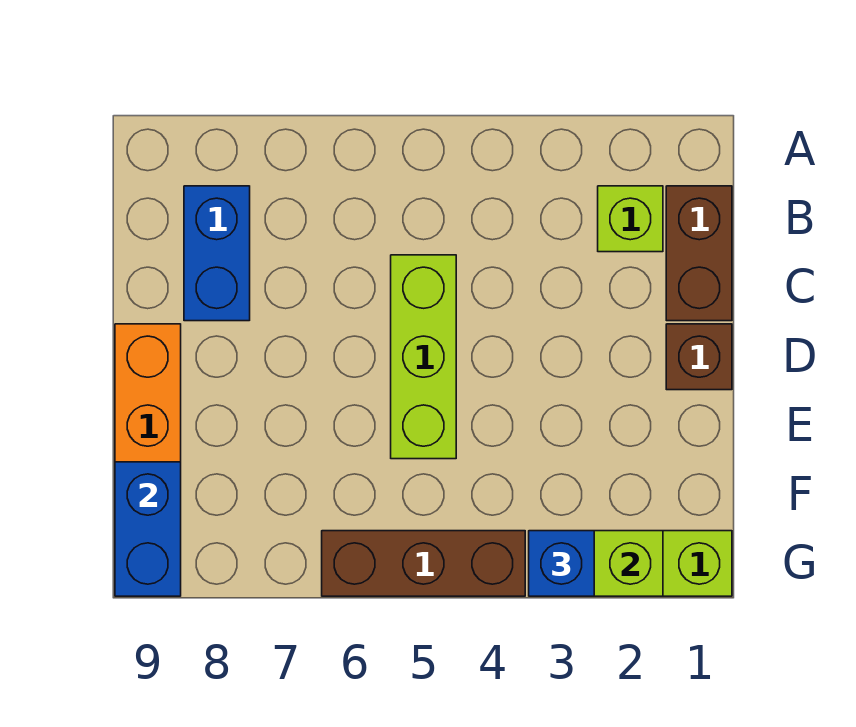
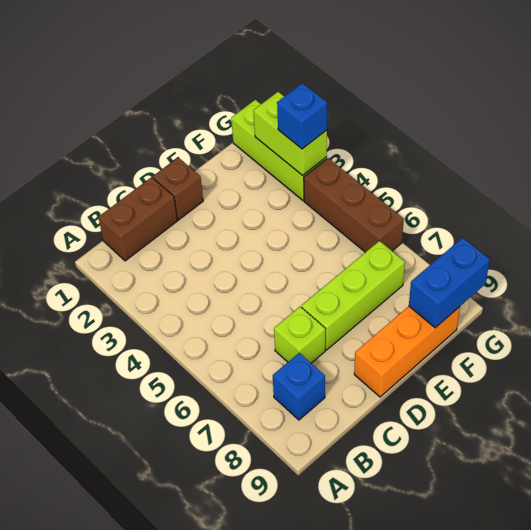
lime 1x1 brick [598,186,663,252] -> lime 1x1 brick moved to [274,307,325,363]
blue 1x2 brick [184,186,250,321] -> blue 1x1 brick [273,353,325,420]
lime 1x3 brick [391,255,456,459] -> lime 1x3 brick moved to [301,241,405,350]

